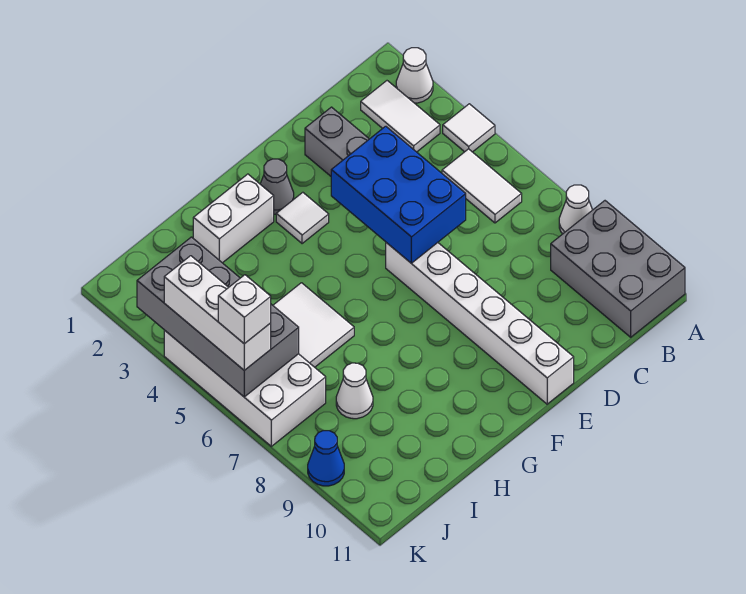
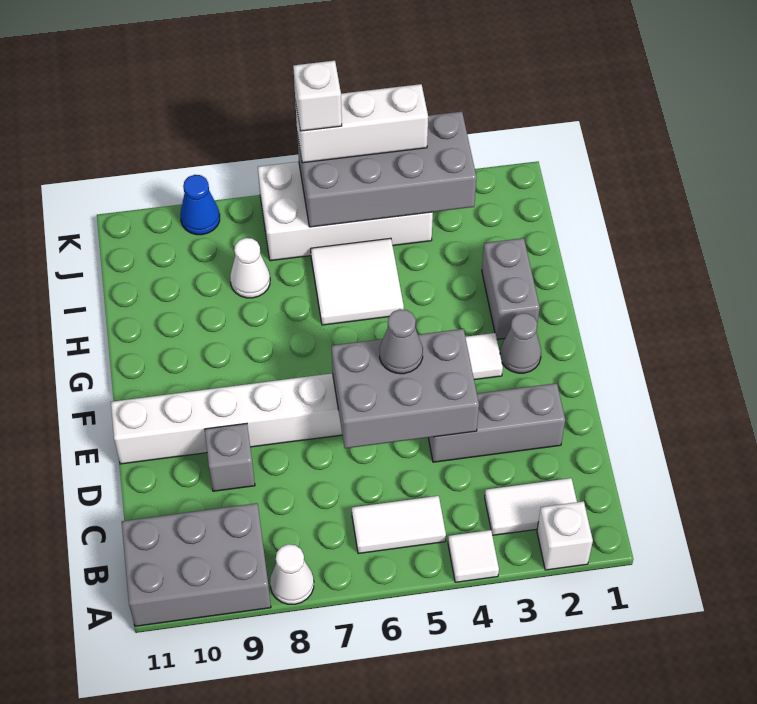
white 1x1 cone [396,48,433,103] -> white 1x1 brick [537,501,593,570]
blue 2x3 brick [331,126,466,263] -> grey 2x3 brick [332,329,479,448]
none -> grey 1x1 brick [205,423,255,491]
none -> grey 1x1 cone [380,309,423,374]
white 1x2 brick [193,174,274,263] -> grey 1x2 brick [482,238,540,339]

